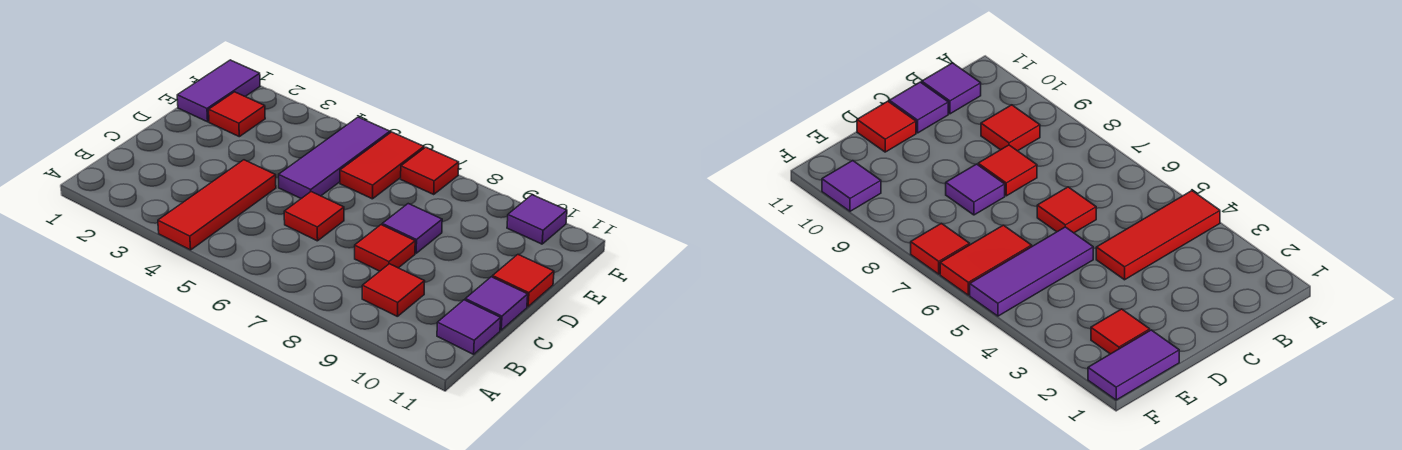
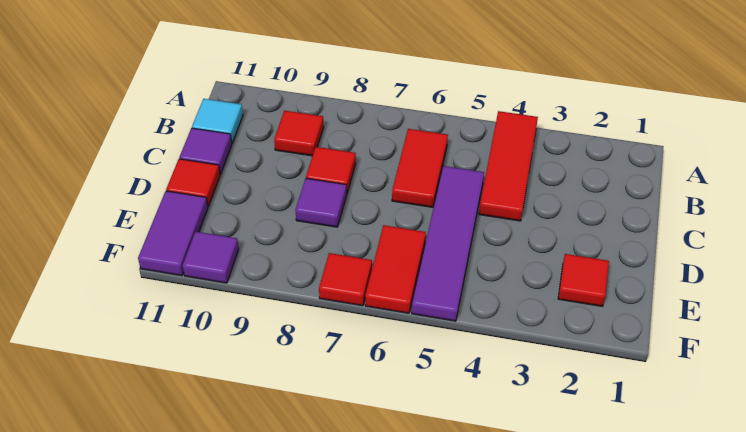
purple 1x1 tile [437,300,501,354] -> cyan 1x1 tile [192,99,243,143]
red 1x1 tile [284,192,344,241] -> red 1x2 tile [392,129,448,207]
purple 1x3 tile [279,117,390,199] -> purple 1x4 tile [412,166,484,321]
purple 1x2 tile [177,60,260,122] -> purple 1x2 tile moved to [138,191,208,276]

